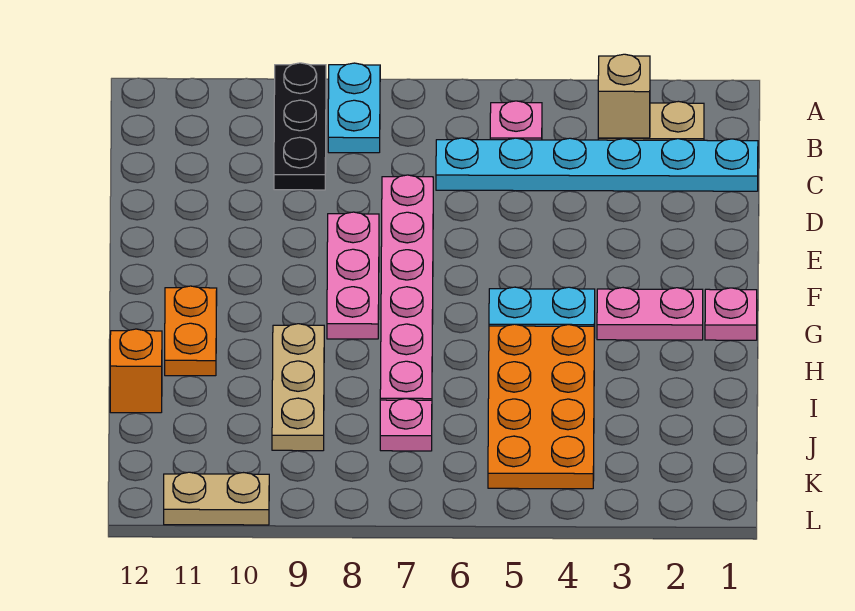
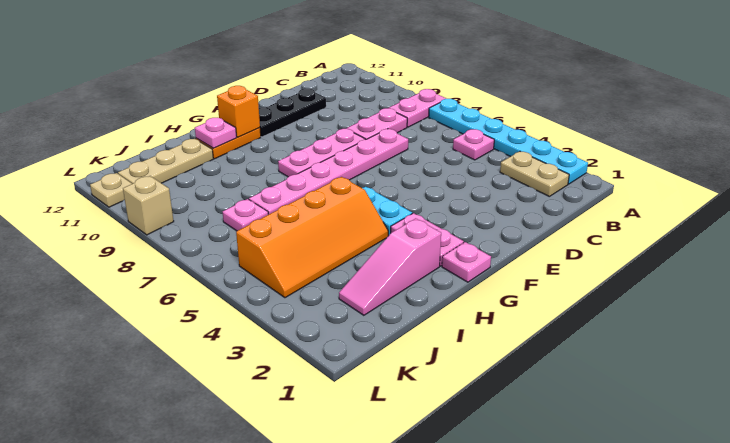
cyan 1x2 plate [328,63,380,153] -> pink 1x2 plate [389,89,446,127]
black 1x3 plate [274,63,326,190] -> black 1x3 plate moved to [259,89,326,137]
tan 1x1 brick [598,54,650,138] -> tan 1x1 brick moved to [123,176,174,235]
cyan 1x6 plate [436,138,758,191] -> cyan 1x6 plate moved to [429,99,588,184]
none -> pink 1x2 plate [347,108,407,140]
none -> pink 1x3 slope [339,218,441,315]
orange 2x4 plate [488,324,594,489] -> orange 2x4 slope [236,177,388,298]
tan 1x3 plate [272,324,324,451] -> tan 1x3 plate moved to [118,139,213,184]
none -> pink 1x1 plate [195,118,237,148]
orange 1x1 brick [110,329,162,413] -> orange 1x1 brick moved to [217,86,260,137]
tan 1x2 plate [164,472,269,525] -> tan 1x1 plate [90,173,132,207]

